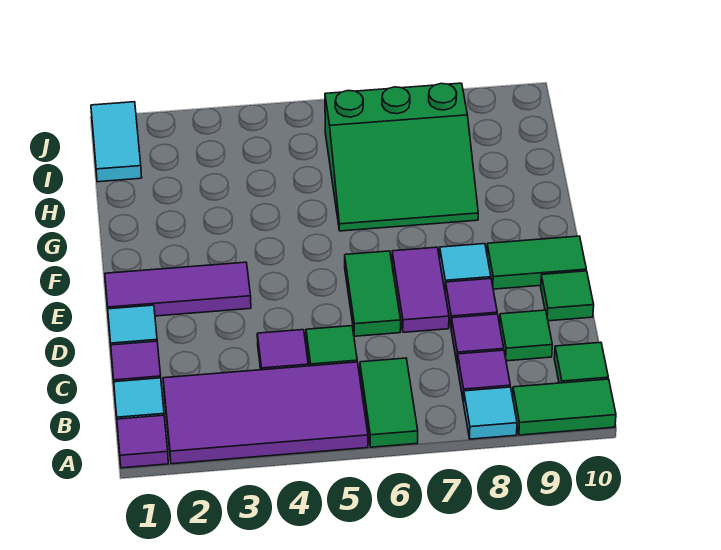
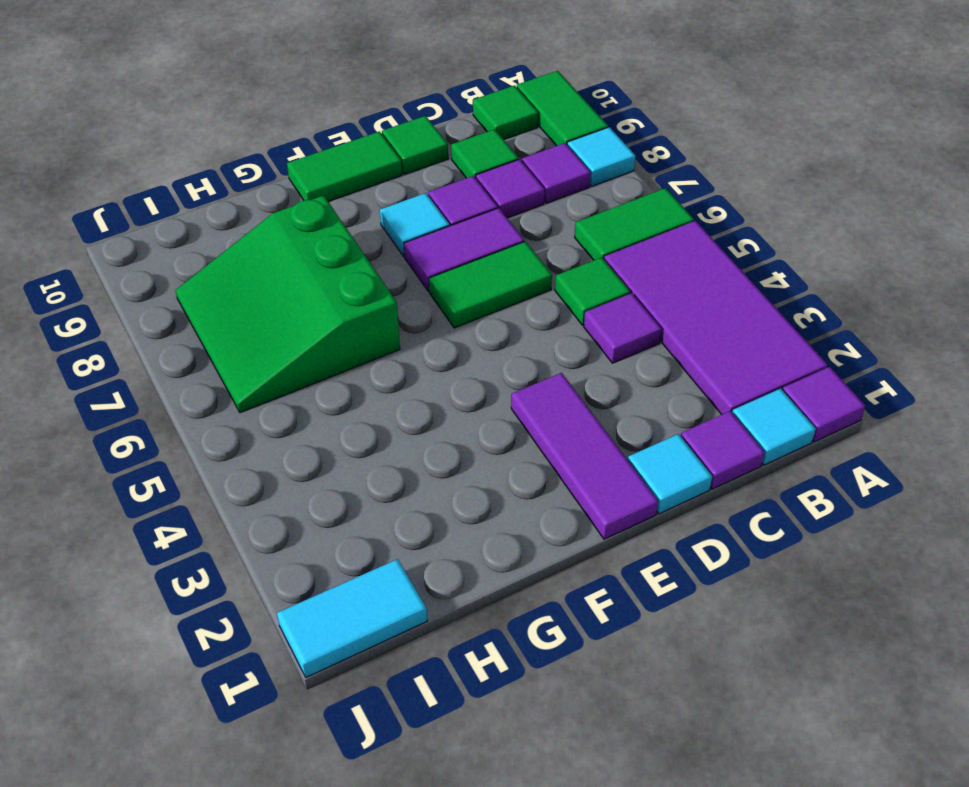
green 1x2 tile [487,236,586,289] -> green 1x2 tile turned to [287,132,402,201]
green 3x3 slope [325,83,478,231] -> green 3x3 slope turned to [175,195,400,413]

